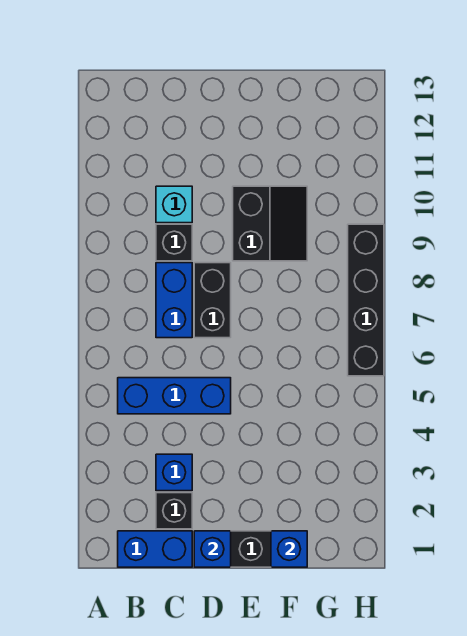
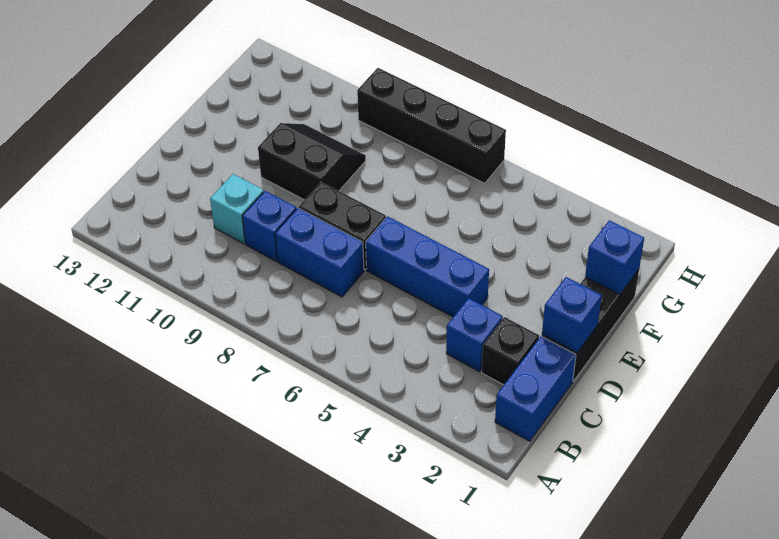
blue 1x3 brick [118,378,231,414] -> blue 1x3 brick turned to [366,216,489,317]
black 1x1 brick [156,224,192,261] -> blue 1x1 brick [242,191,296,261]

